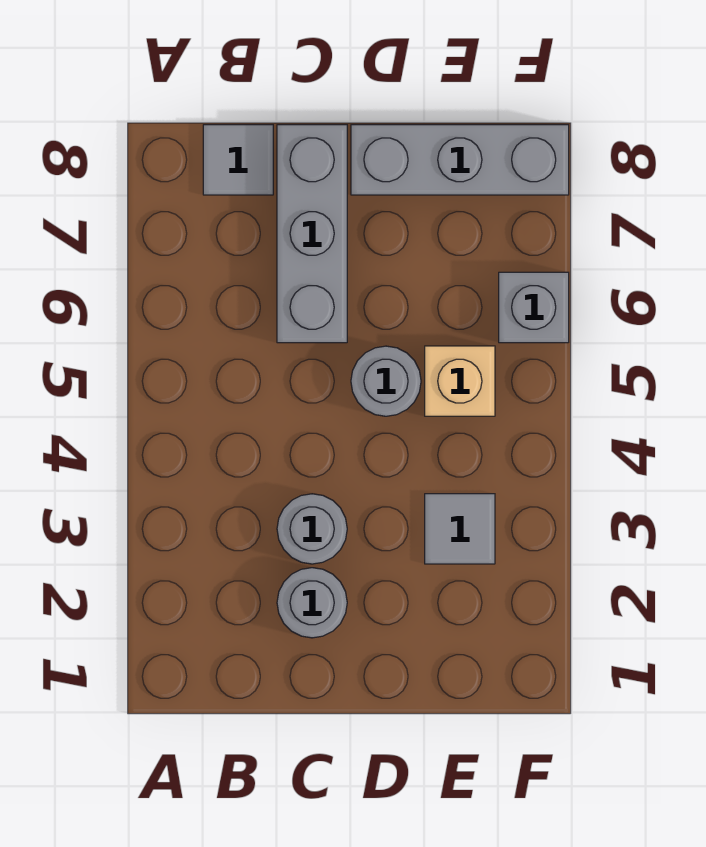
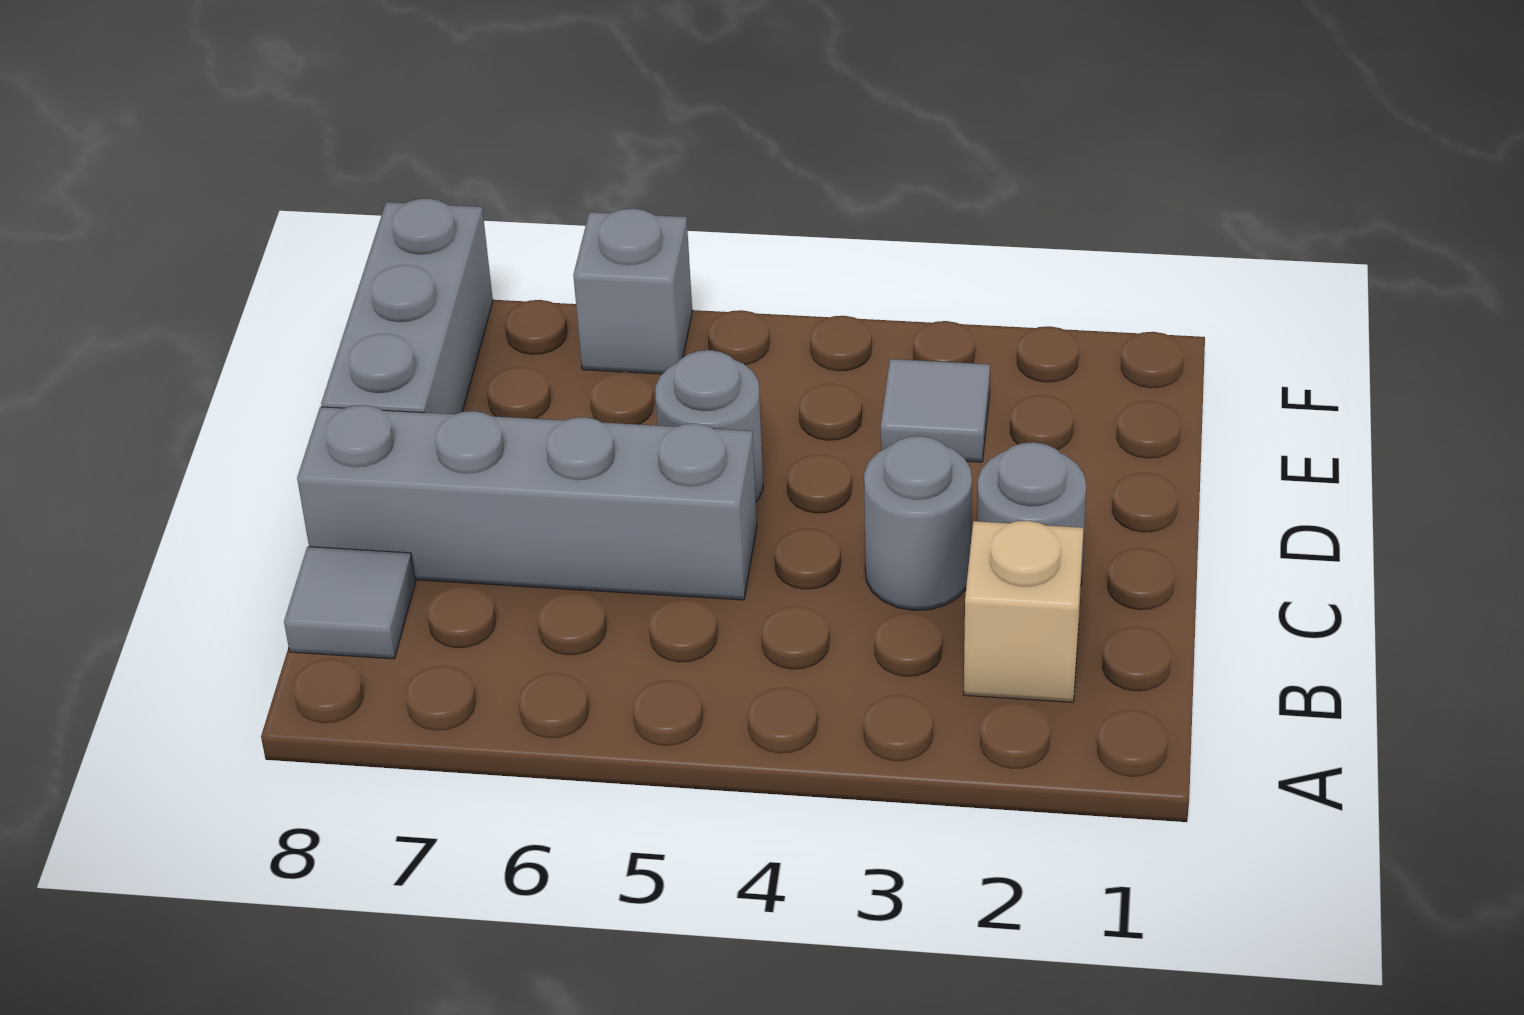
grey 1x3 brick [277,125,347,343] -> grey 1x4 brick [297,405,757,600]
tan 1x1 brick [425,346,495,416] -> tan 1x1 brick moved to [964,521,1083,702]

